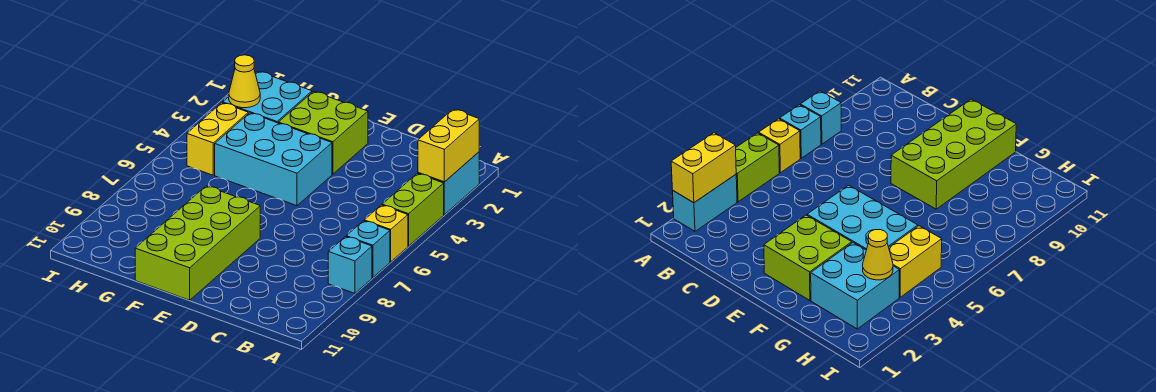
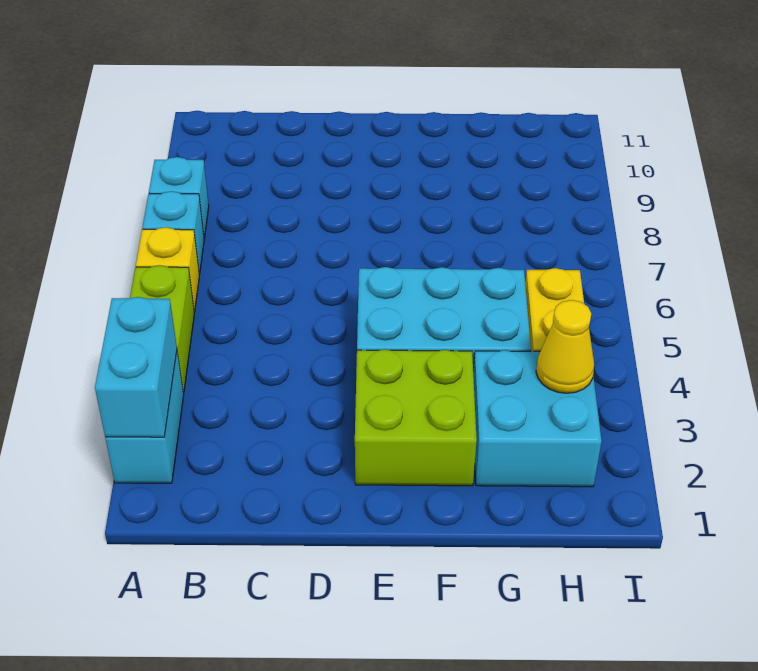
yellow 1x2 brick [418,109,479,182] -> cyan 1x2 brick [95,297,177,437]
lime 2x4 brick [135,186,260,300] -> none

